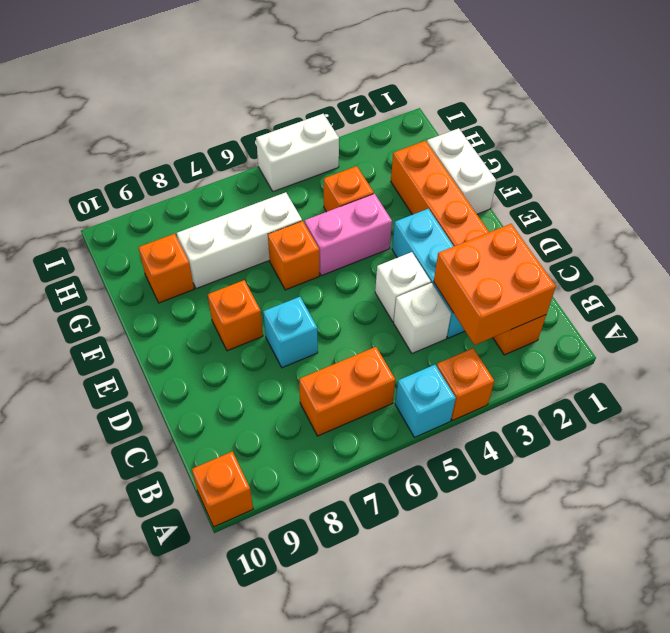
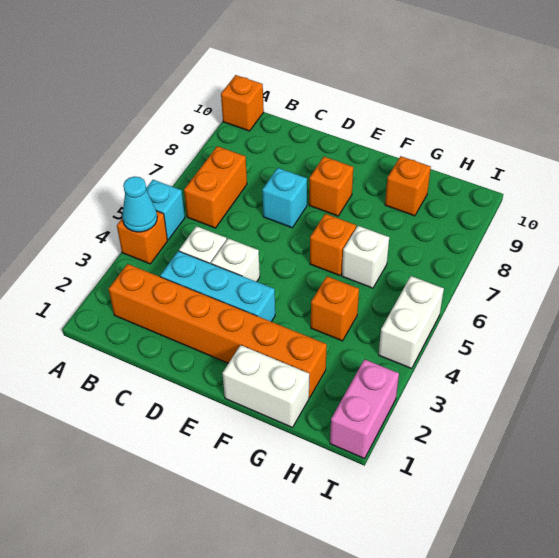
none -> cyan 1x1 cone [122,177,157,232]
orange 2x2 brick [434,224,556,345] -> none
pink 1x2 brick [305,194,392,276] -> pink 1x2 brick moved to [330,359,399,459]
white 1x3 brick [177,192,302,289] -> white 1x1 brick [342,226,389,288]

